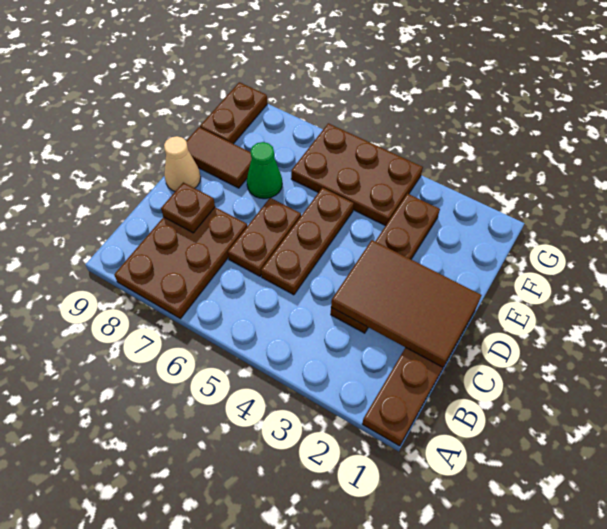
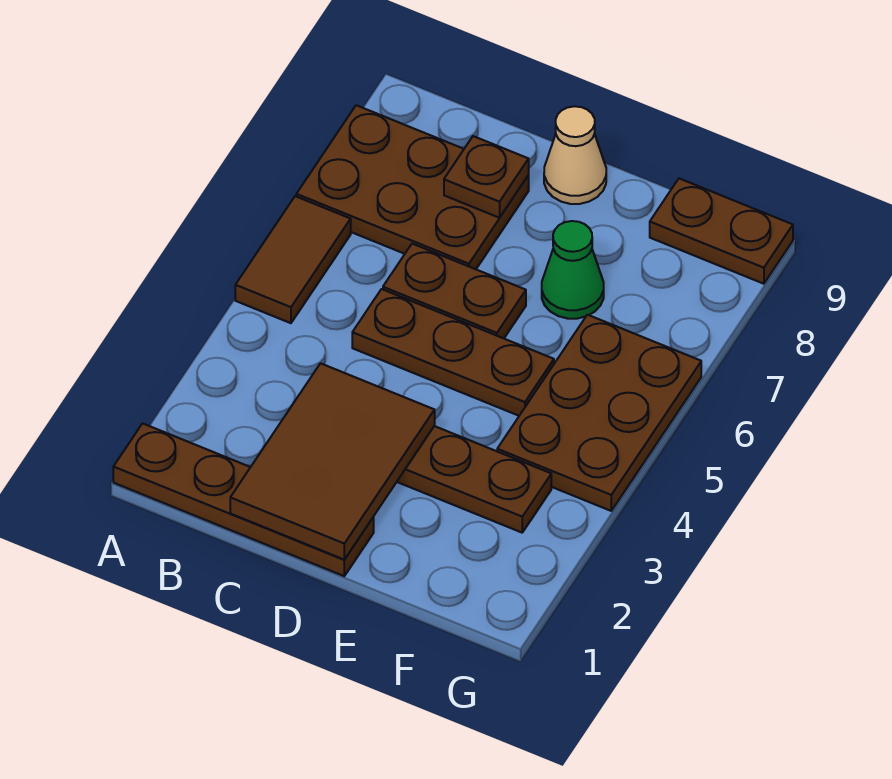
brown 1x2 tile [186,127,252,188] -> brown 1x2 tile moved to [235,196,351,323]

